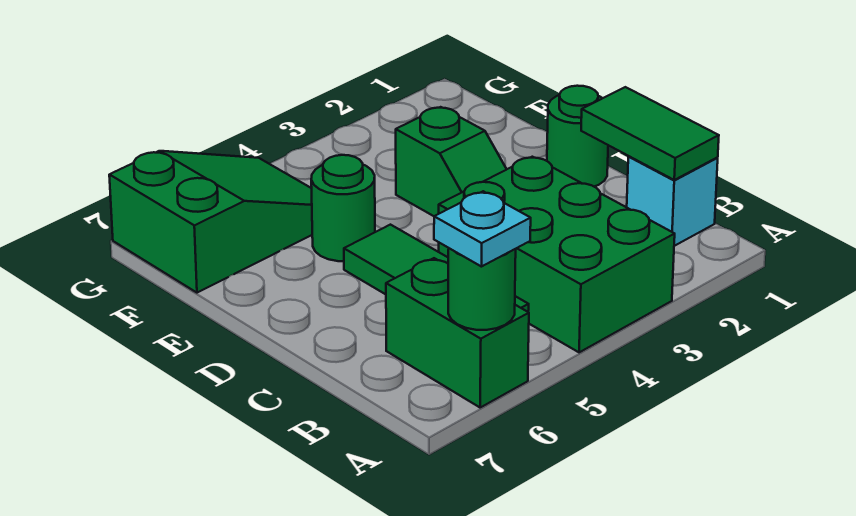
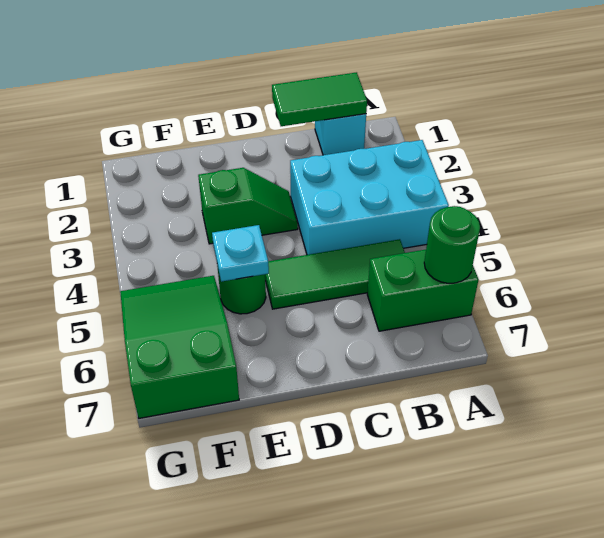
green 2x3 brick [439,157,675,352] -> cyan 2x3 brick [290,140,449,255]
cyan 1x1 plate [434,191,531,267] -> cyan 1x1 plate moved to [212,225,269,282]
green 1x1 round brick [547,86,608,186] -> none

